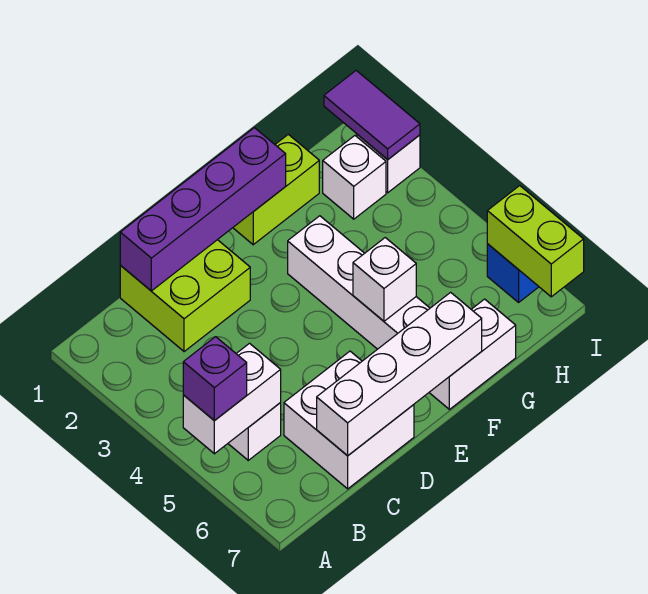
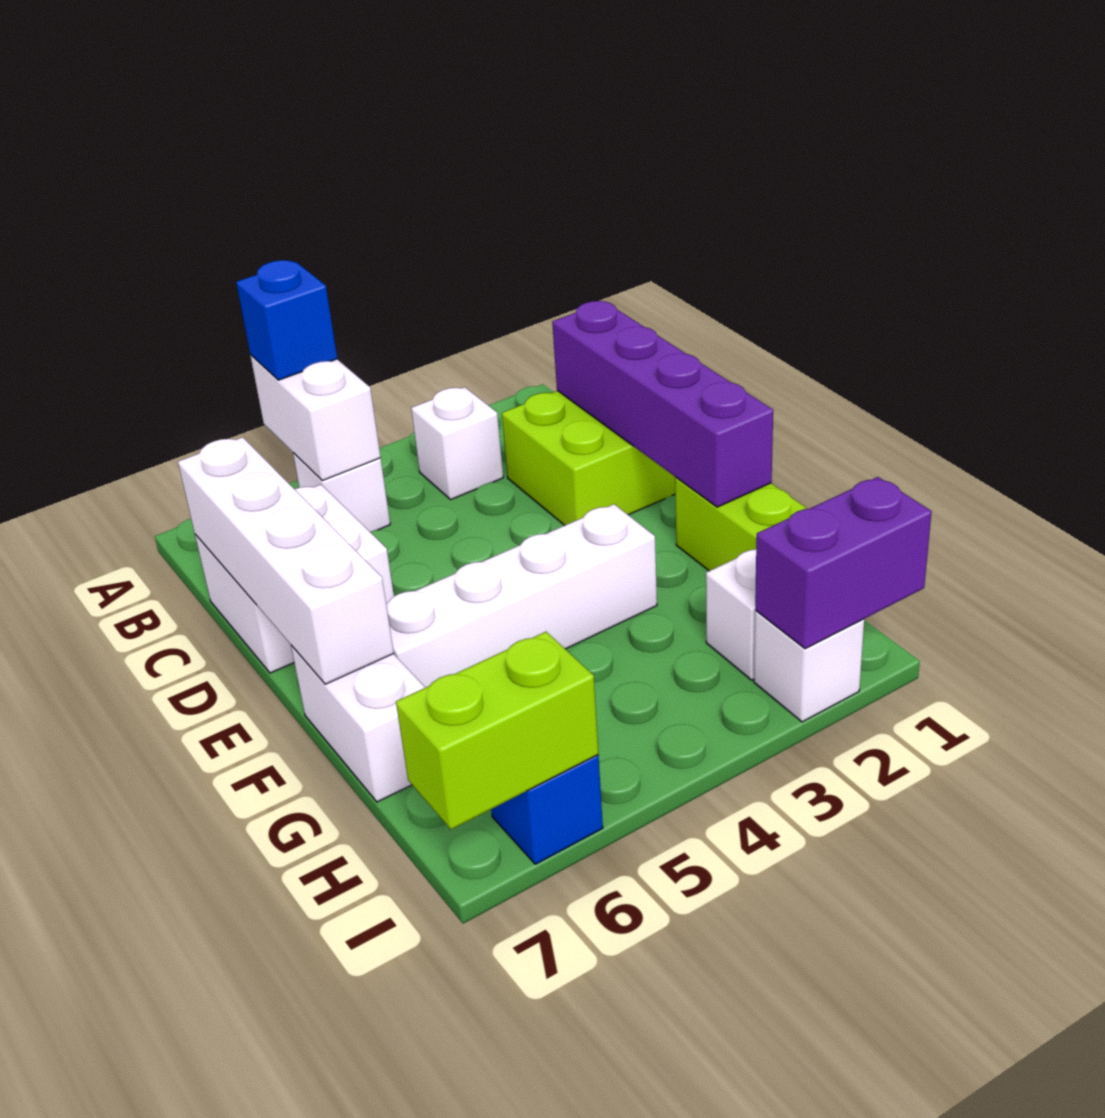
purple 1x1 brick [183,337,247,421] -> blue 1x1 brick [236,260,337,380]
white 1x1 brick [353,238,416,321] -> white 1x1 brick moved to [411,387,503,500]
purple 1x2 tile [324,70,420,160] -> purple 1x2 brick [755,477,932,649]

